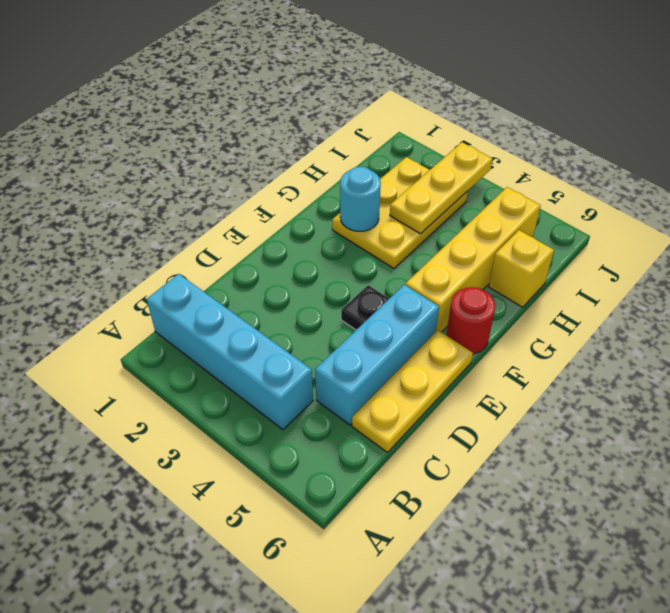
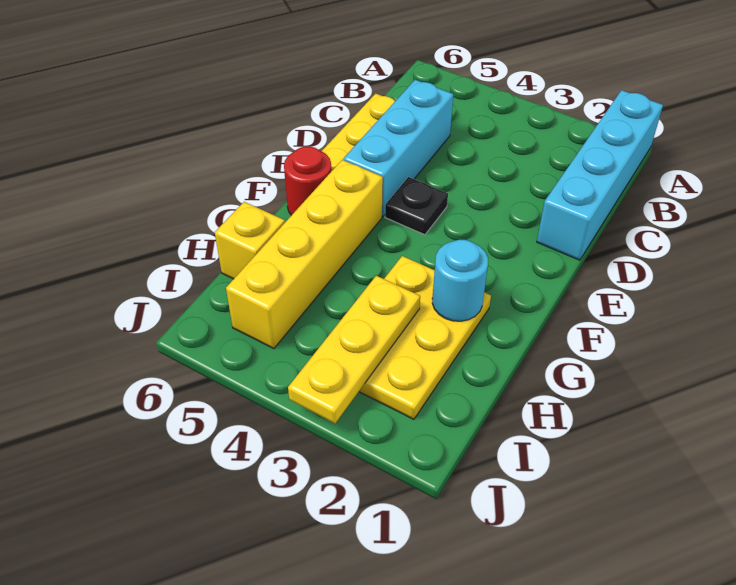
cyan 1x4 brick [147,274,313,430] -> cyan 1x4 brick turned to [537,90,663,260]

